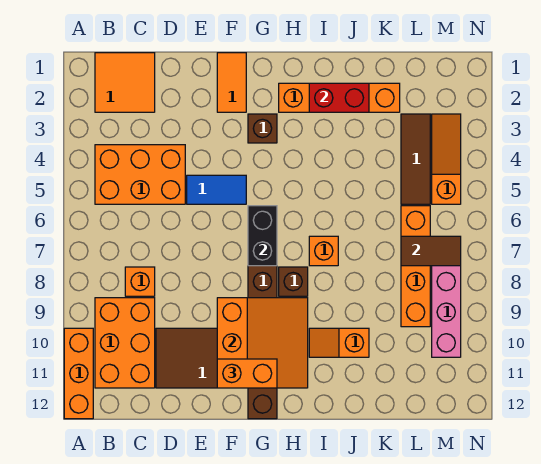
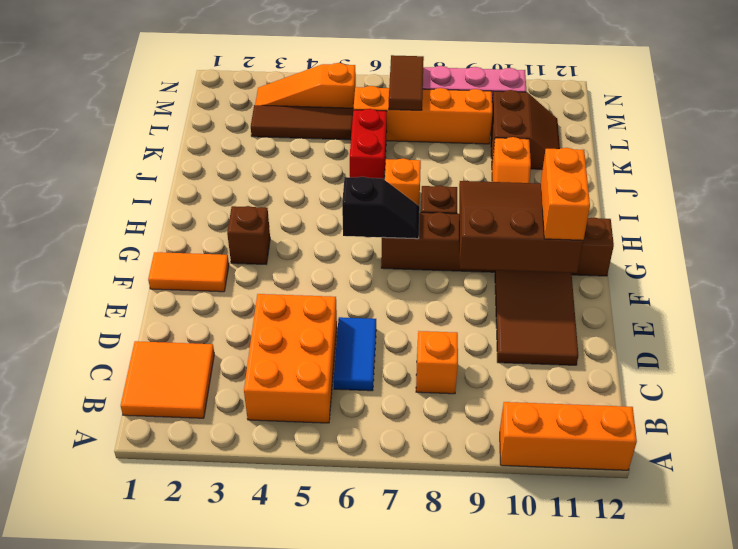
orange 2x3 brick [95,298,155,388] -> none
blue 1x2 tile [187,175,246,204] -> blue 1x2 tile moved to [334,317,376,391]
orange 3x3 slope [217,298,308,388] -> brown 3x3 slope [459,181,583,273]
black 1x2 brick [248,206,277,266] -> black 1x2 slope [342,177,420,239]
orange 1x4 brick [279,83,400,112] -> none
red 1x2 brick [309,83,369,112] -> red 1x2 brick moved to [350,109,387,179]
none -> brown 2x2 slope [491,90,560,169]

